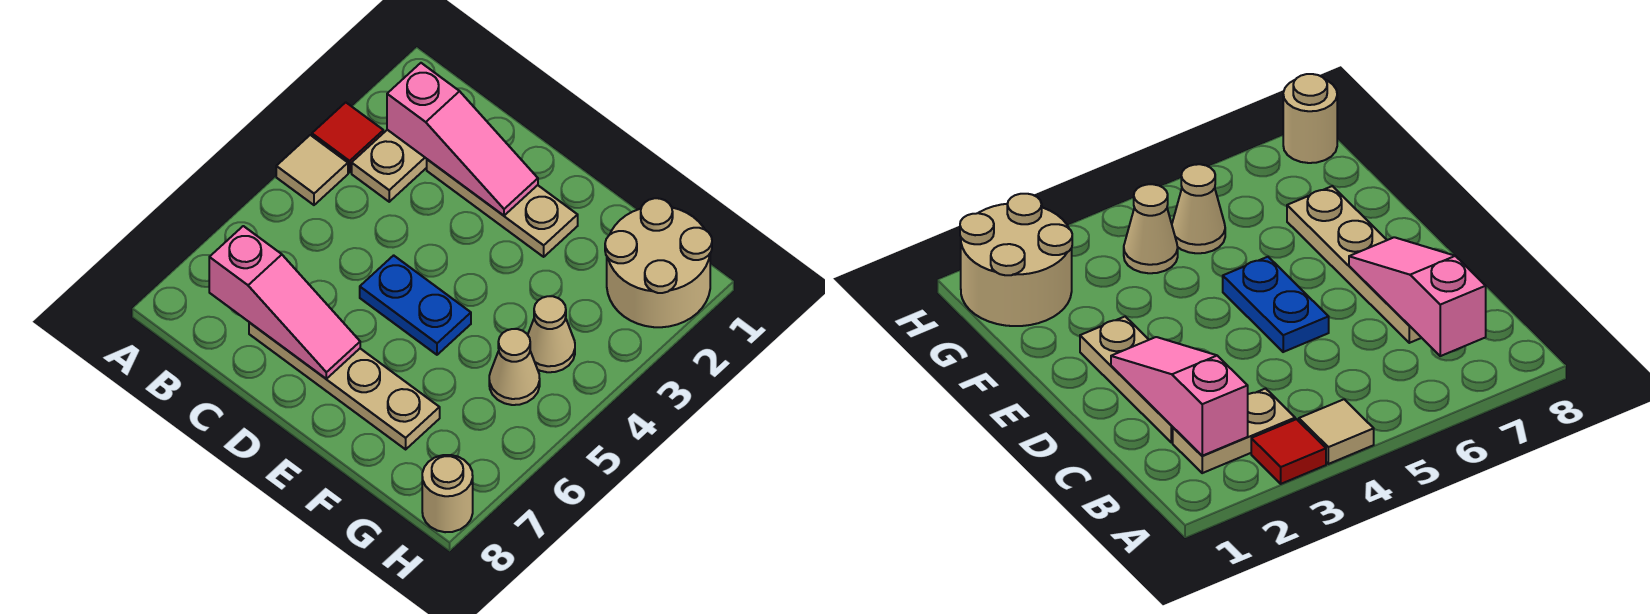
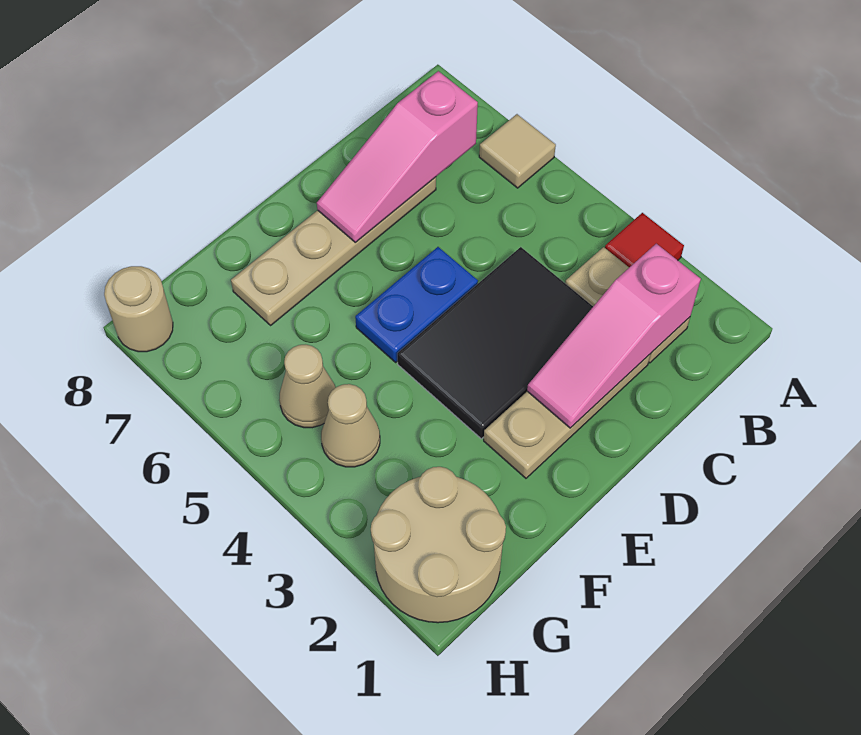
tan 1x1 tile [276,135,348,205] -> tan 1x1 tile moved to [479,114,556,188]
none -> black 2x3 tile [397,247,593,439]

